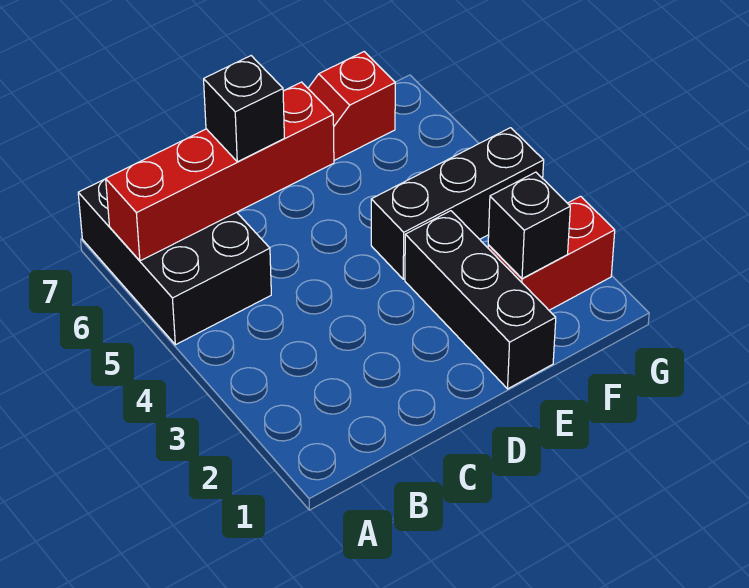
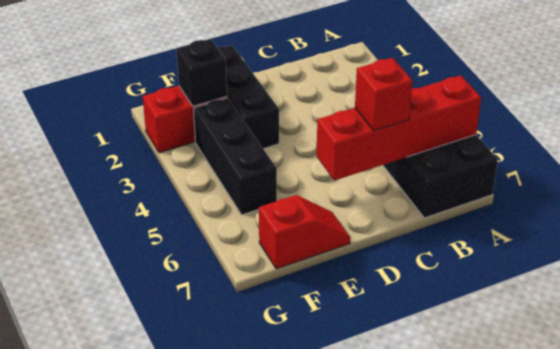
black 1x1 brick [204,56,284,162] -> red 1x1 brick [355,58,413,131]
black 1x3 brick [371,128,544,279] -> black 1x3 brick turned to [194,98,277,215]

